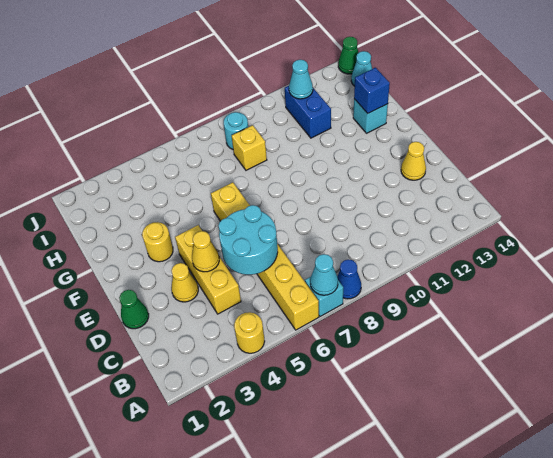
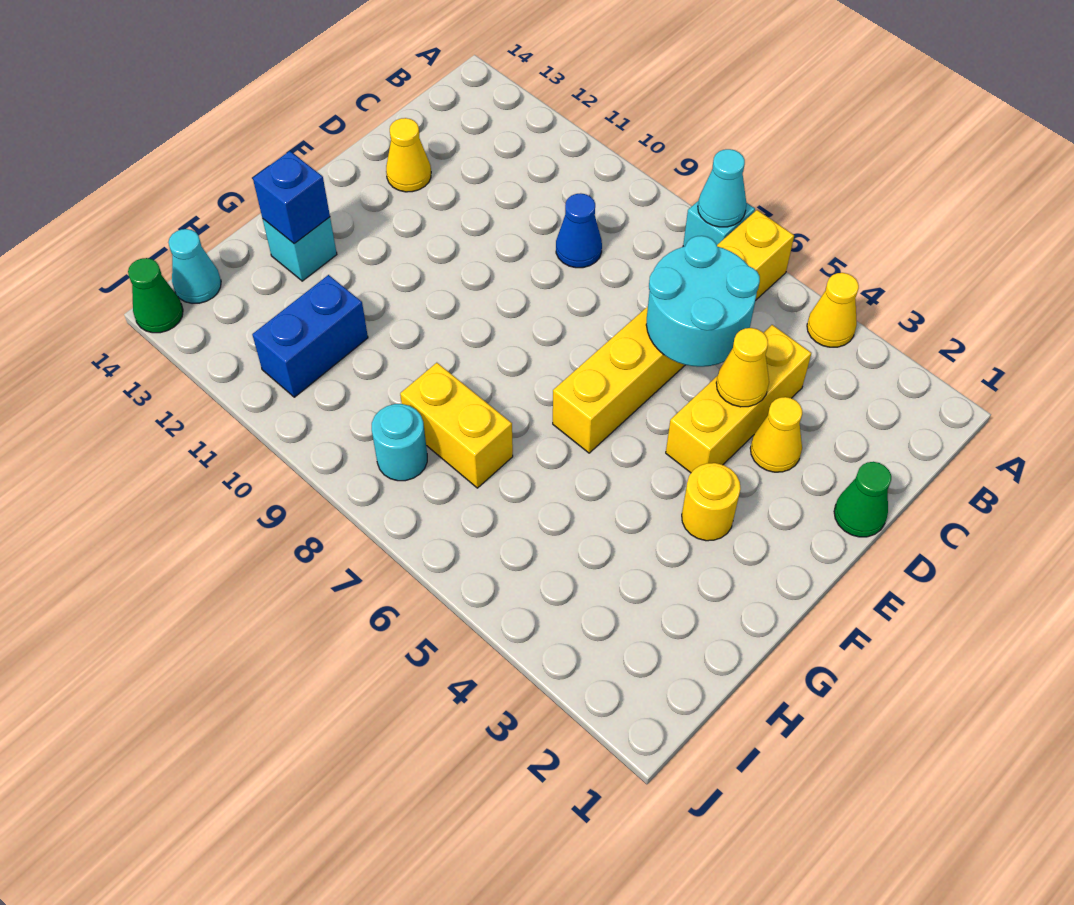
yellow 1x1 round brick [234,312,265,353] -> yellow 1x1 cone [807,273,859,347]
blue 1x1 cone [337,259,361,299] -> blue 1x1 cone moved to [556,193,602,268]
yellow 1x1 brick [232,125,267,170] -> yellow 1x2 brick [400,363,513,488]
cyan 1x1 cone [289,60,313,99] -> none

